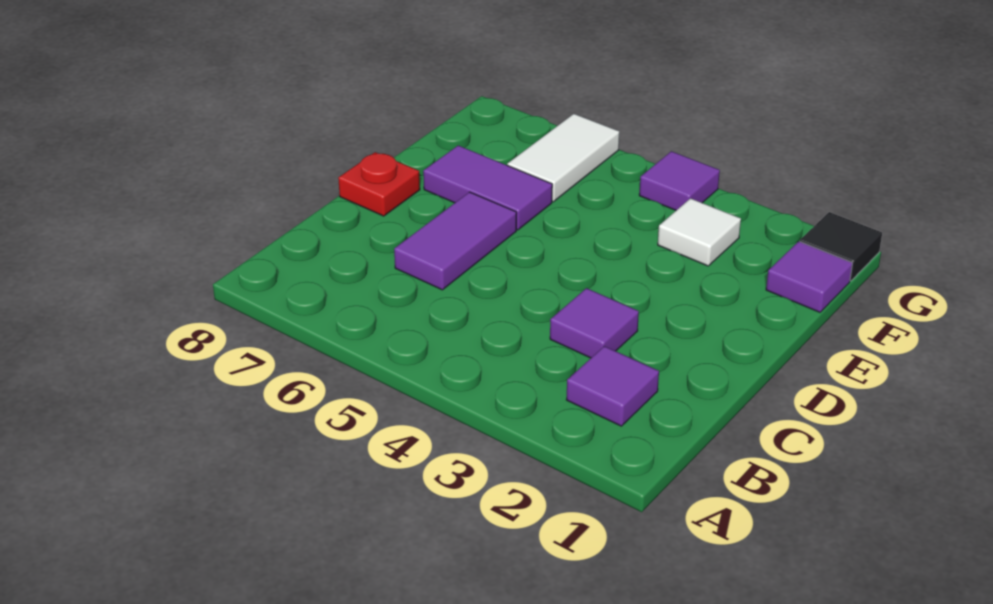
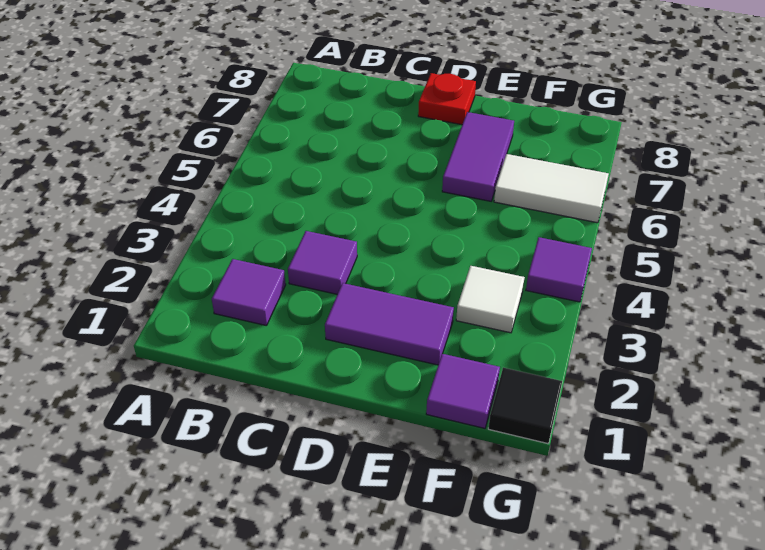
purple 1x2 tile [394,192,516,290] -> purple 1x2 tile moved to [325,283,454,365]

